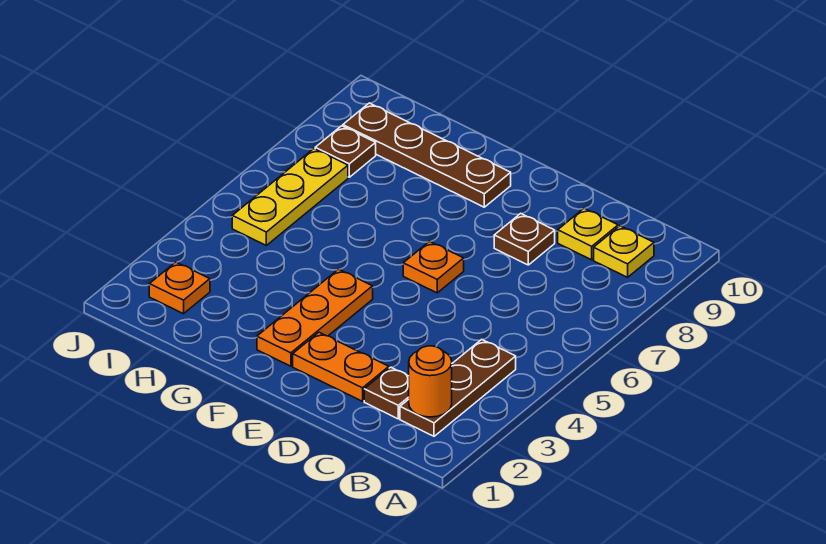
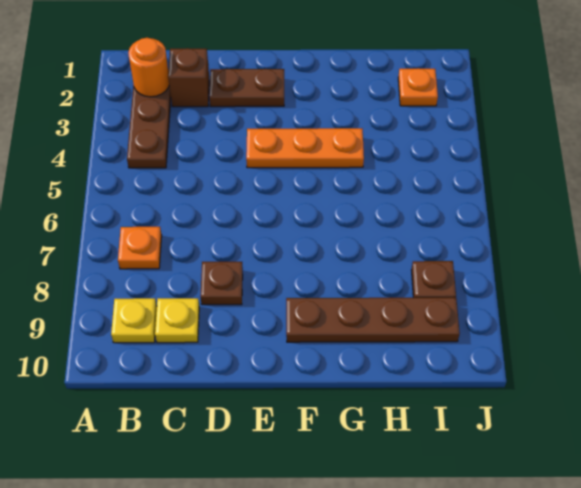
brown 1x1 plate [364,367,409,419] -> brown 1x1 brick [168,48,209,107]
orange 1x2 plate [293,332,389,401] -> brown 1x2 plate [209,69,284,107]
orange 1x1 plate [403,241,464,293] -> orange 1x1 plate moved to [118,227,162,269]
orange 1x3 plate [257,269,373,366] -> orange 1x3 plate turned to [246,128,364,168]
yellow 1x3 plate [232,149,348,245] -> none

